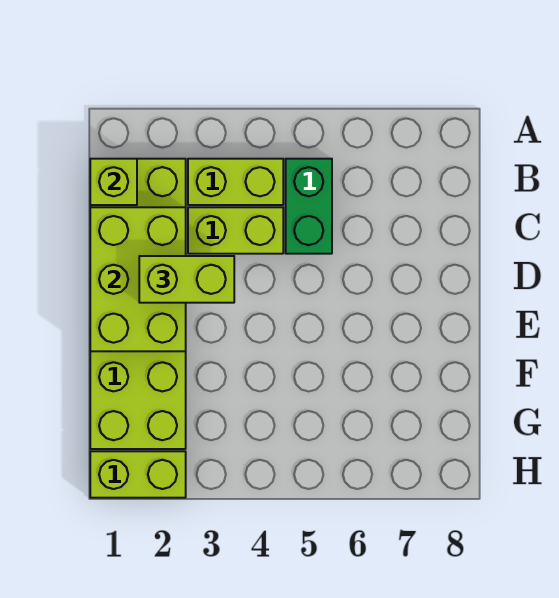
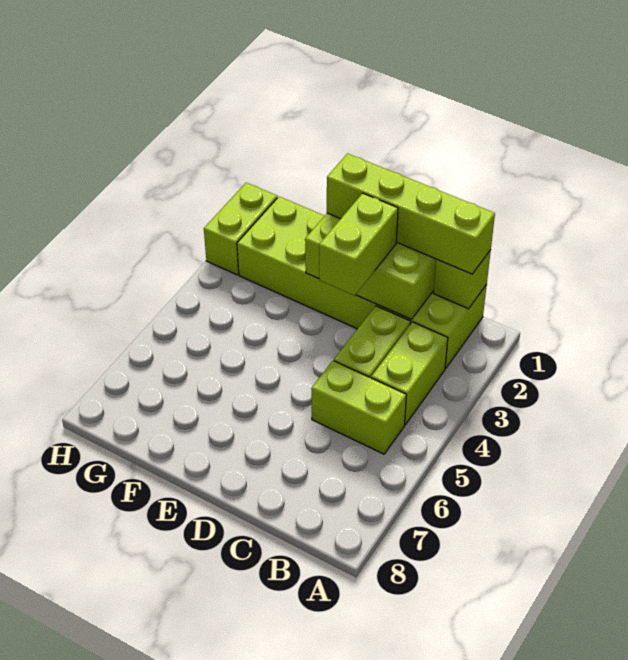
none -> lime 1x4 brick [327,154,495,274]
green 1x2 brick [286,159,332,254] -> lime 1x2 brick [311,361,406,454]

